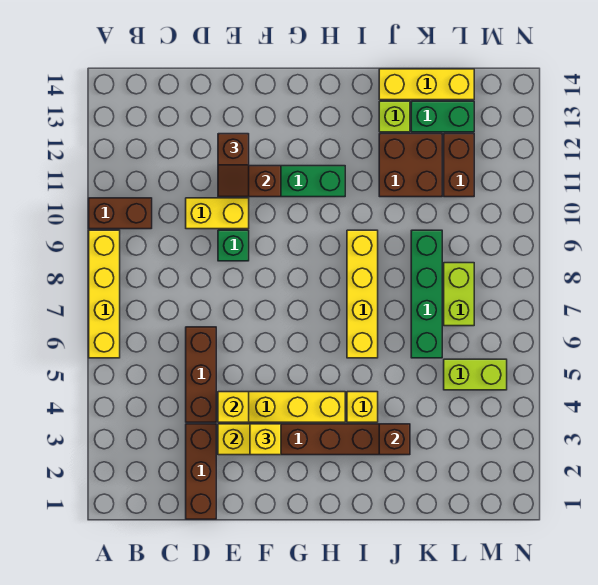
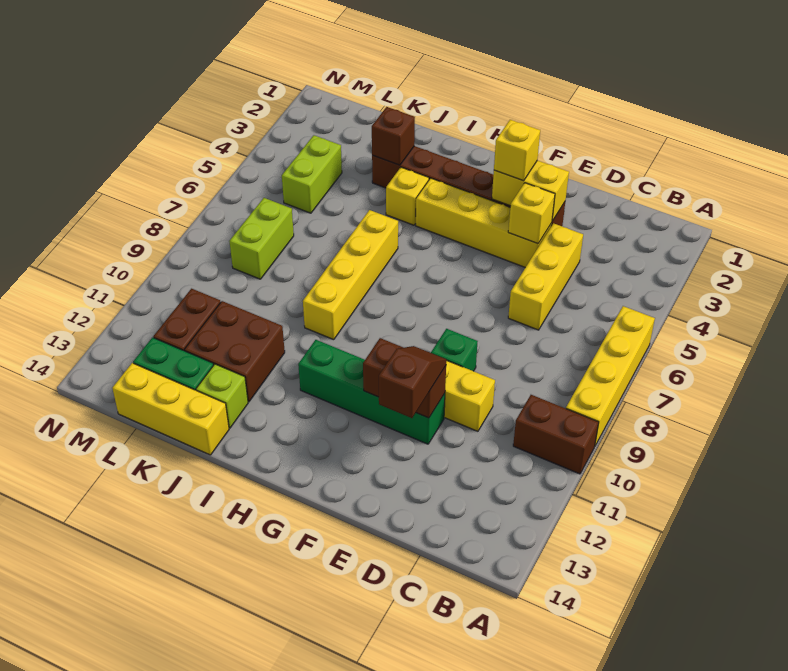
brown 1x3 brick [186,424,216,519] -> none
brown 1x3 brick [186,327,216,422] -> yellow 1x3 brick [508,223,583,330]
green 1x4 brick [411,230,442,358] -> none
lime 1x2 brick [444,359,507,390] -> lime 1x2 brick turned to [282,135,342,213]

